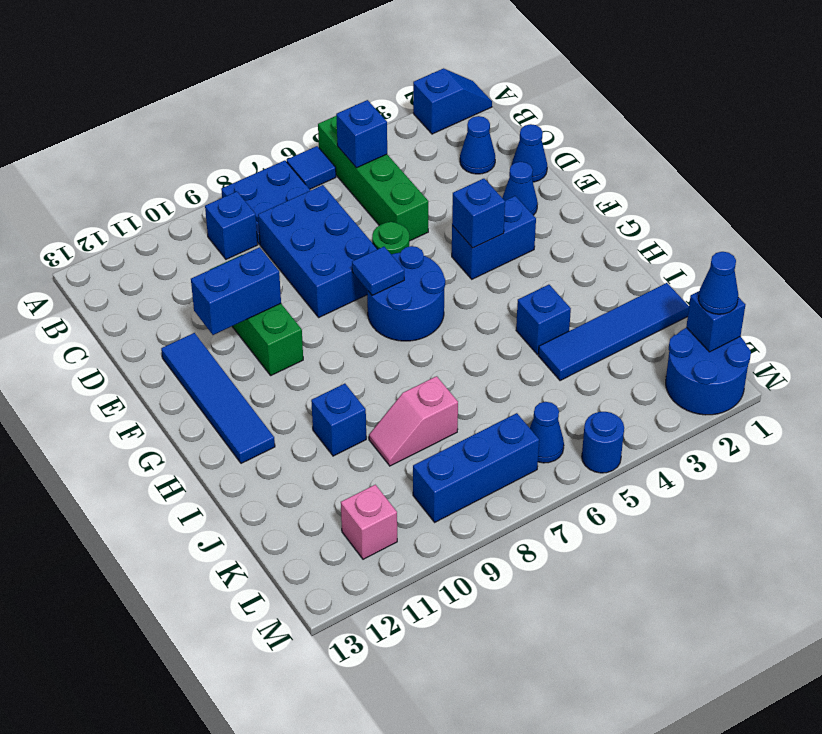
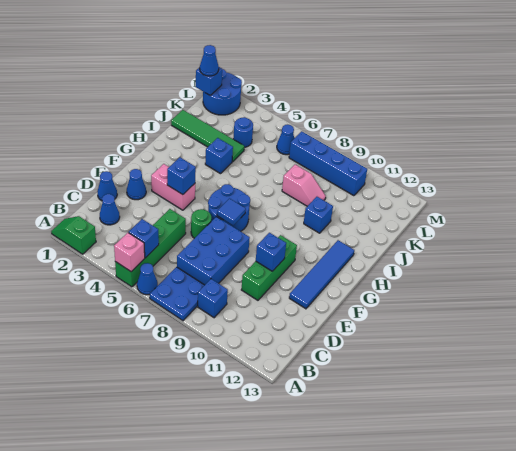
blue 1x2 slope [413,68,492,134] -> green 1x2 slope [51,216,96,254]
blue 1x1 tile [287,146,336,189] -> blue 1x1 cone [137,263,158,295]
blue 1x2 brick [191,247,281,335] -> blue 1x1 brick [256,233,286,271]
blue 1x2 brick [452,196,536,279] -> pink 1x2 brick [151,164,195,210]
blue 1x4 tile [538,283,689,381] -> green 1x4 tile [171,110,244,162]
blue 1x3 brick [413,413,539,522] -> blue 1x4 brick [289,131,367,196]
pink 1x1 brick [341,485,397,559] -> pink 1x1 brick moved to [114,233,145,272]
blue 1x1 round brick [582,412,624,473] -> blue 1x1 round brick moved to [233,117,253,147]

